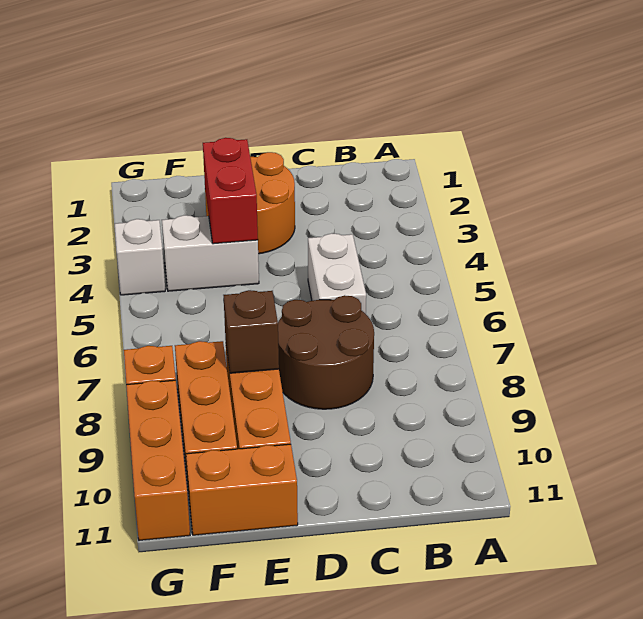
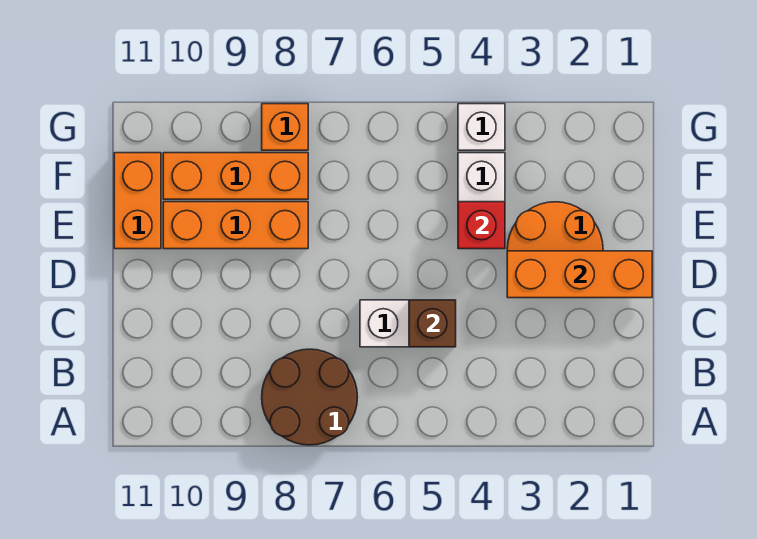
brown 2x2 round brick [278,295,374,409] -> brown 2x2 round brick moved to [262,349,358,445]
red 1x2 brick [203,138,258,244] -> red 1x1 brick [458,202,505,249]
brown 1x1 brick [224,290,279,373] -> brown 1x1 brick moved to [409,300,456,347]
orange 1x3 brick [126,380,190,540] -> orange 1x3 brick moved to [507,251,652,298]

